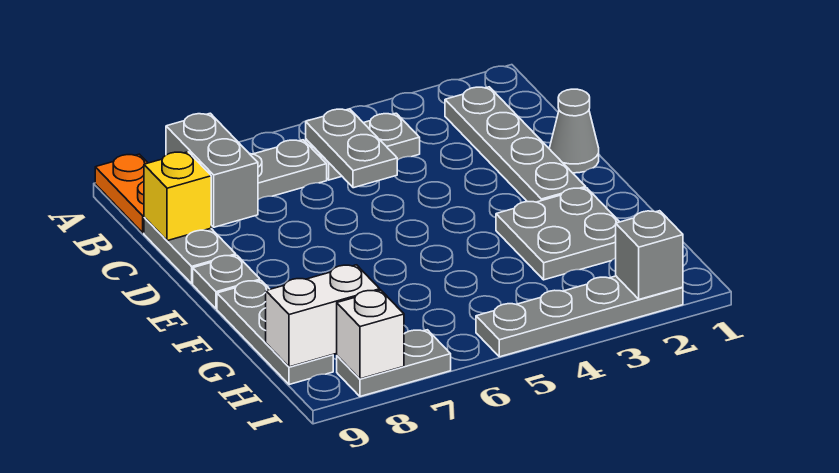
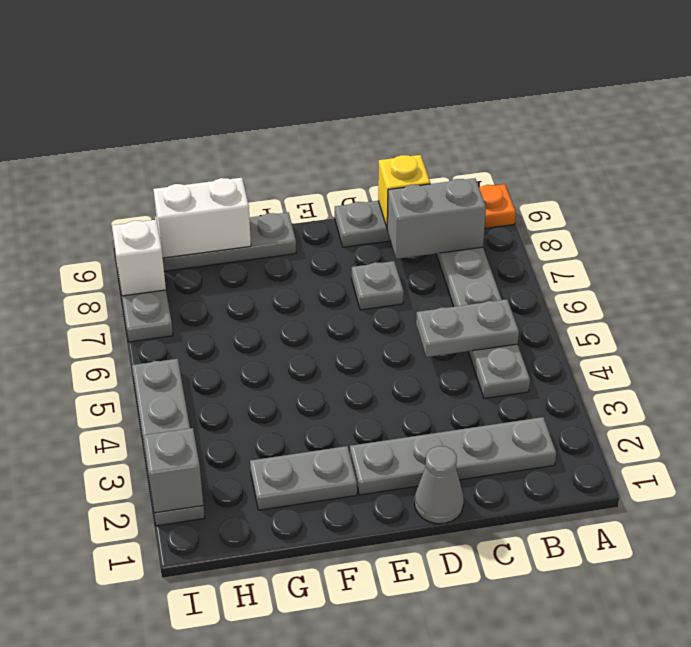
grey 1x1 plate [193,255,260,309] -> grey 1x1 plate moved to [352,261,404,310]
grey 2x2 plate [496,188,619,280] -> grey 1x2 plate [250,446,357,510]
white 1x2 brick [266,265,380,367] -> white 1x2 brick turned to [153,178,251,258]

